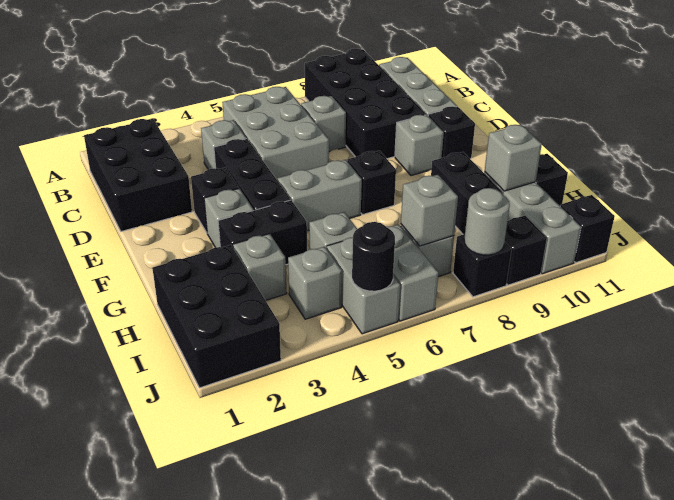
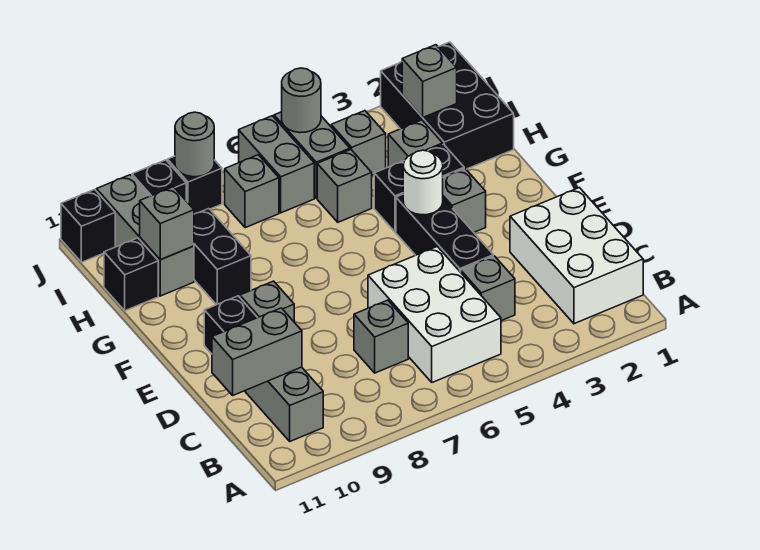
black 2x4 brick [305,49,426,159] -> none
black 2x3 brick [84,119,192,232] -> white 2x3 brick [510,188,643,324]
grey 2x3 brick [222,87,329,181] -> white 2x3 brick [368,247,501,382]
black 1x1 brick [191,168,239,232] -> none
none -> white 1x1 round brick [403,150,443,215]
grey 1x2 brick [278,160,362,231] -> grey 1x2 brick moved to [212,308,302,395]
black 1x1 brick [347,151,396,215] -> none
grey 1x1 brick [401,175,458,246] -> grey 1x1 brick moved to [402,45,457,117]
black 1x1 round brick [352,222,395,291] -> grey 1x1 round brick [282,68,321,133]

